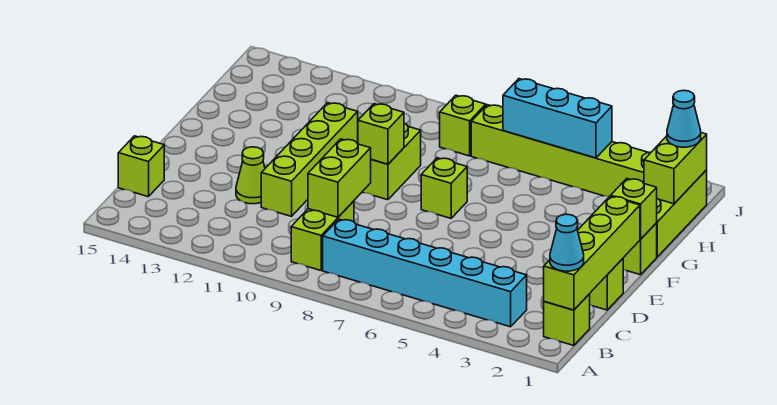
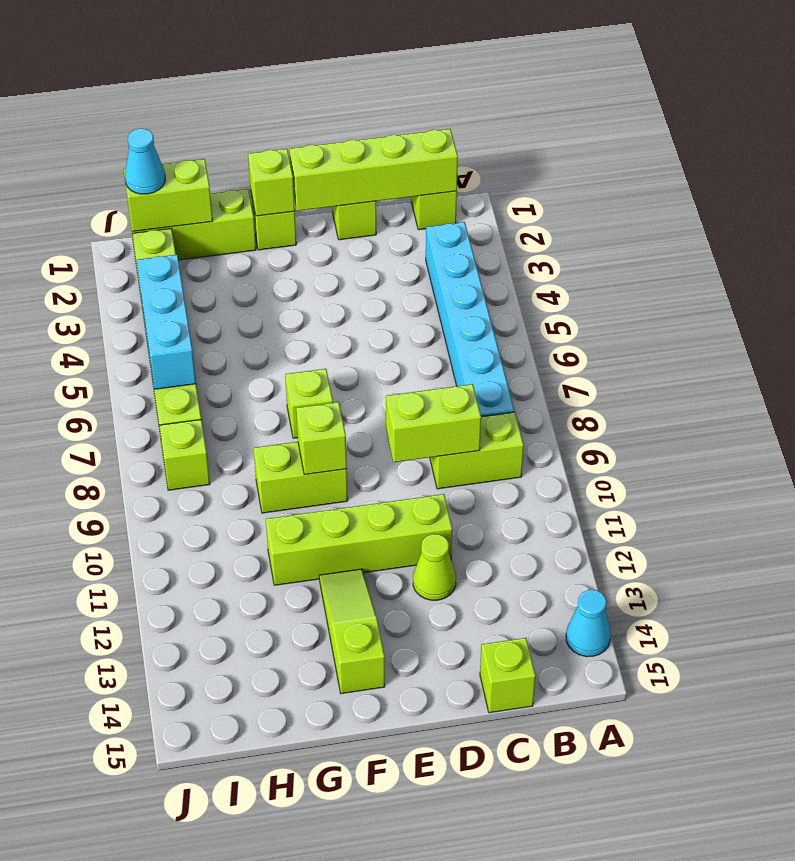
cyan 1x1 cone [550,214,584,271] -> cyan 1x1 cone moved to [566,590,611,657]
none -> lime 1x3 slope [319,569,385,694]

